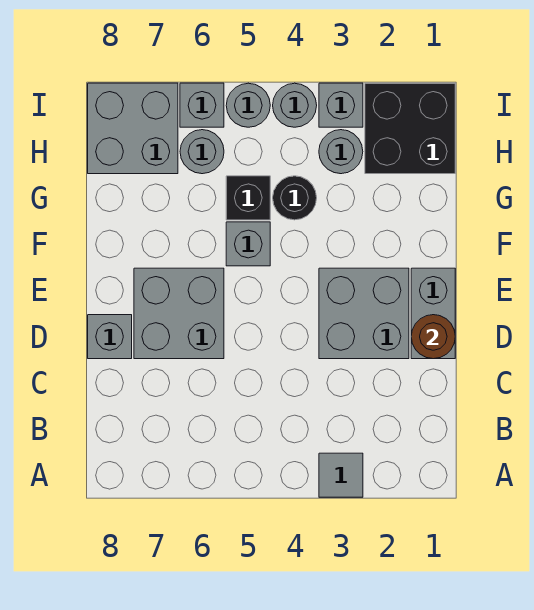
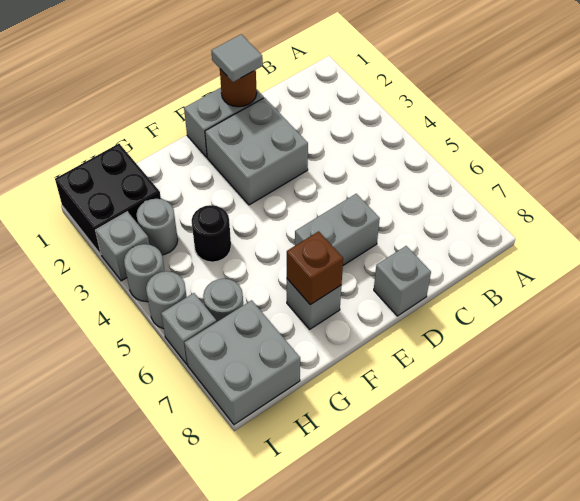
grey 1x1 tile [319,453,363,497] -> grey 1x1 tile moved to [211,34,263,82]
grey 2x2 brick [134,268,224,359] -> grey 1x2 brick [295,194,380,265]
grey 1x1 brick [226,222,270,266] -> grey 1x1 brick moved to [287,279,341,329]
none -> brown 1x1 brick [287,231,343,305]
black 1x1 brick [226,176,270,220] -> none

